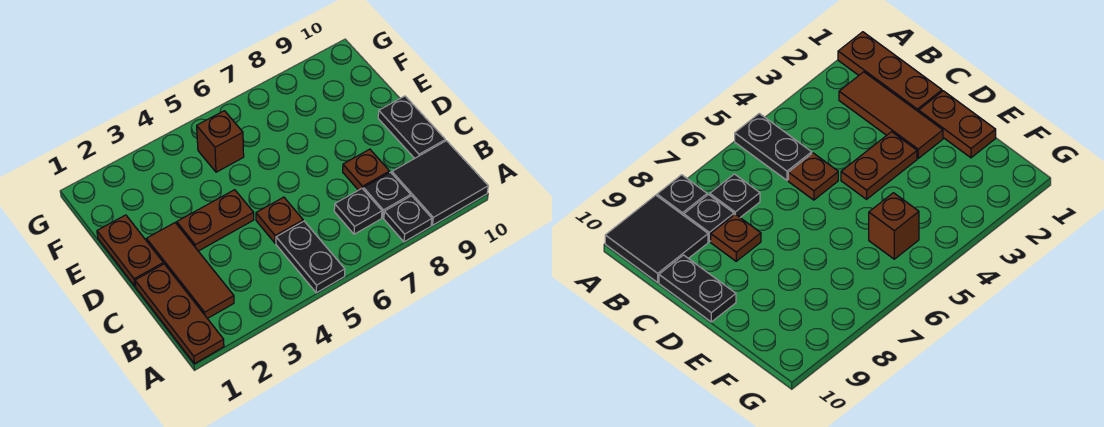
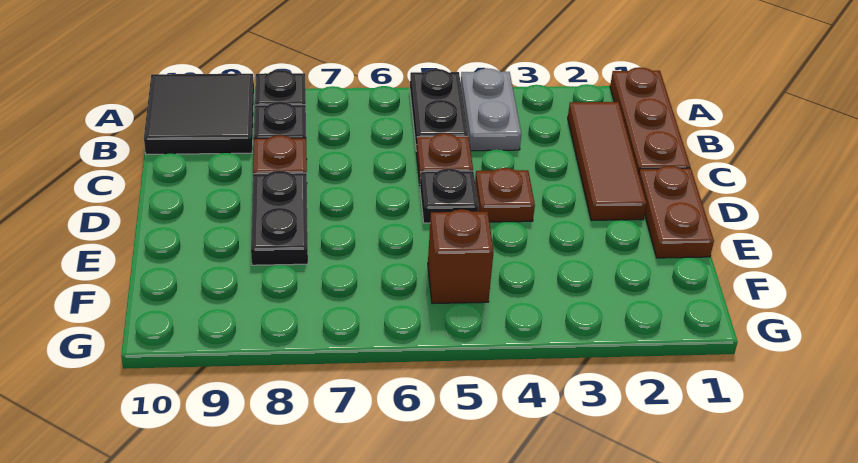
none -> grey 1x2 plate [461,68,521,151]
black 1x1 plate [334,189,382,234] -> black 1x1 plate moved to [420,169,478,223]
black 1x2 plate [378,96,445,158] -> black 1x2 plate moved to [251,171,308,265]
brown 1x2 plate [177,190,254,251] -> brown 1x1 plate [475,168,535,222]

